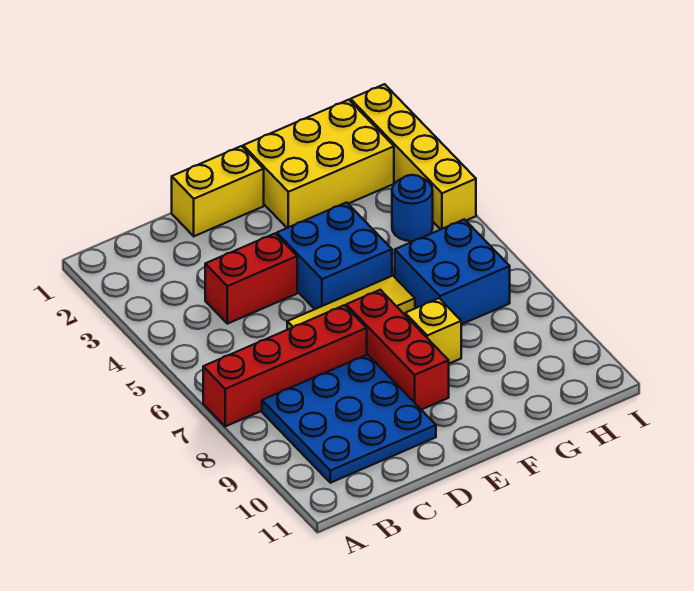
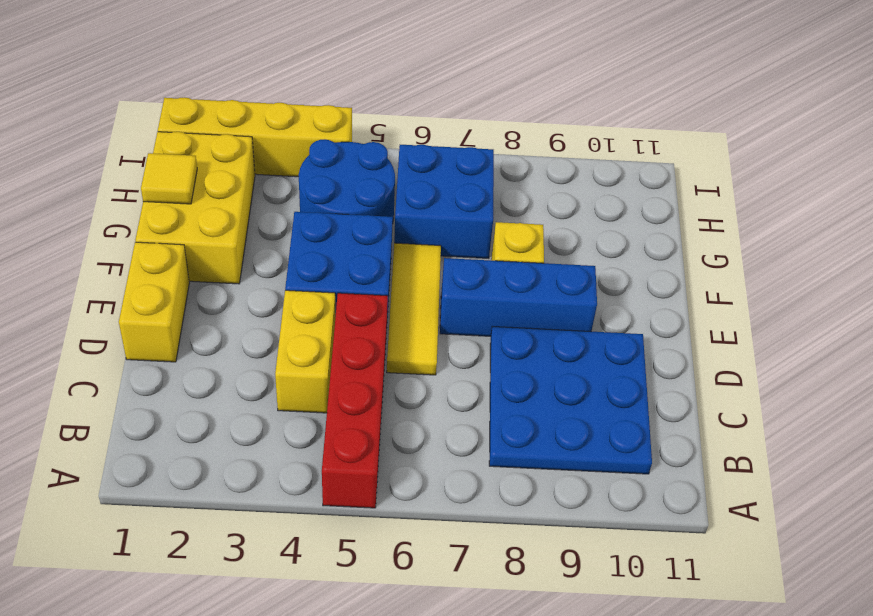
red 1x4 brick [203,305,367,426] -> red 1x4 brick moved to [322,293,388,508]
red 1x2 brick [205,234,297,324] -> yellow 1x2 brick [275,290,335,413]
red 1x3 brick [346,290,449,410] -> blue 1x3 brick [440,258,597,336]
none -> yellow 1x1 tile [141,153,197,204]
blue 1x1 round brick [392,175,433,241] -> blue 2x2 round brick [299,139,395,224]

